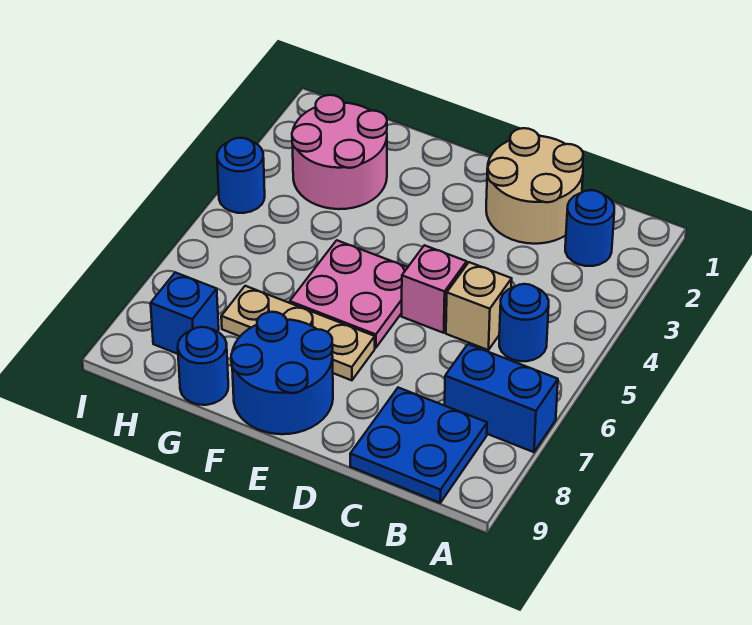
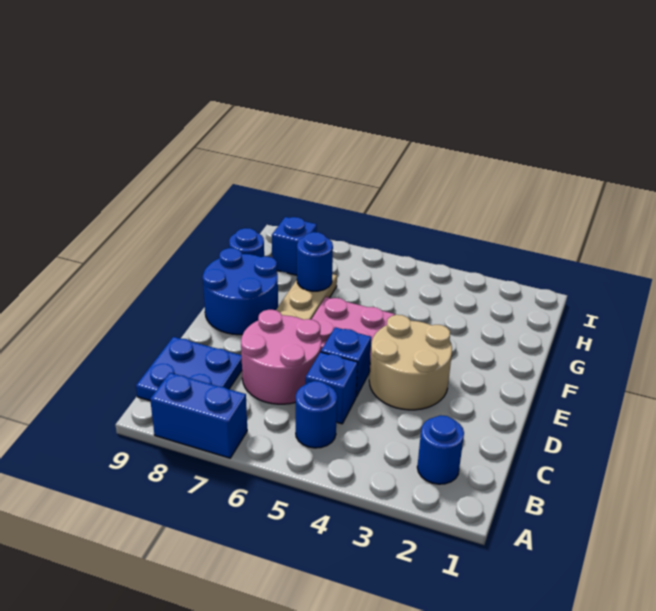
blue 1x2 brick [445,344,558,452] -> blue 1x2 brick turned to [150,373,247,458]
tan 2x2 round brick [486,128,583,244] -> tan 2x2 round brick moved to [369,315,452,410]
tan 1x1 brick [446,262,512,350] -> blue 1x1 brick [305,352,358,424]
pink 1x1 brick [402,245,467,333] -> blue 1x1 brick [321,327,371,397]
pink 2x2 round brick [292,95,387,209] -> pink 2x2 round brick moved to [241,310,321,404]
blue 1x1 round brick [217,138,265,213] -> blue 1x1 round brick moved to [297,232,333,291]

